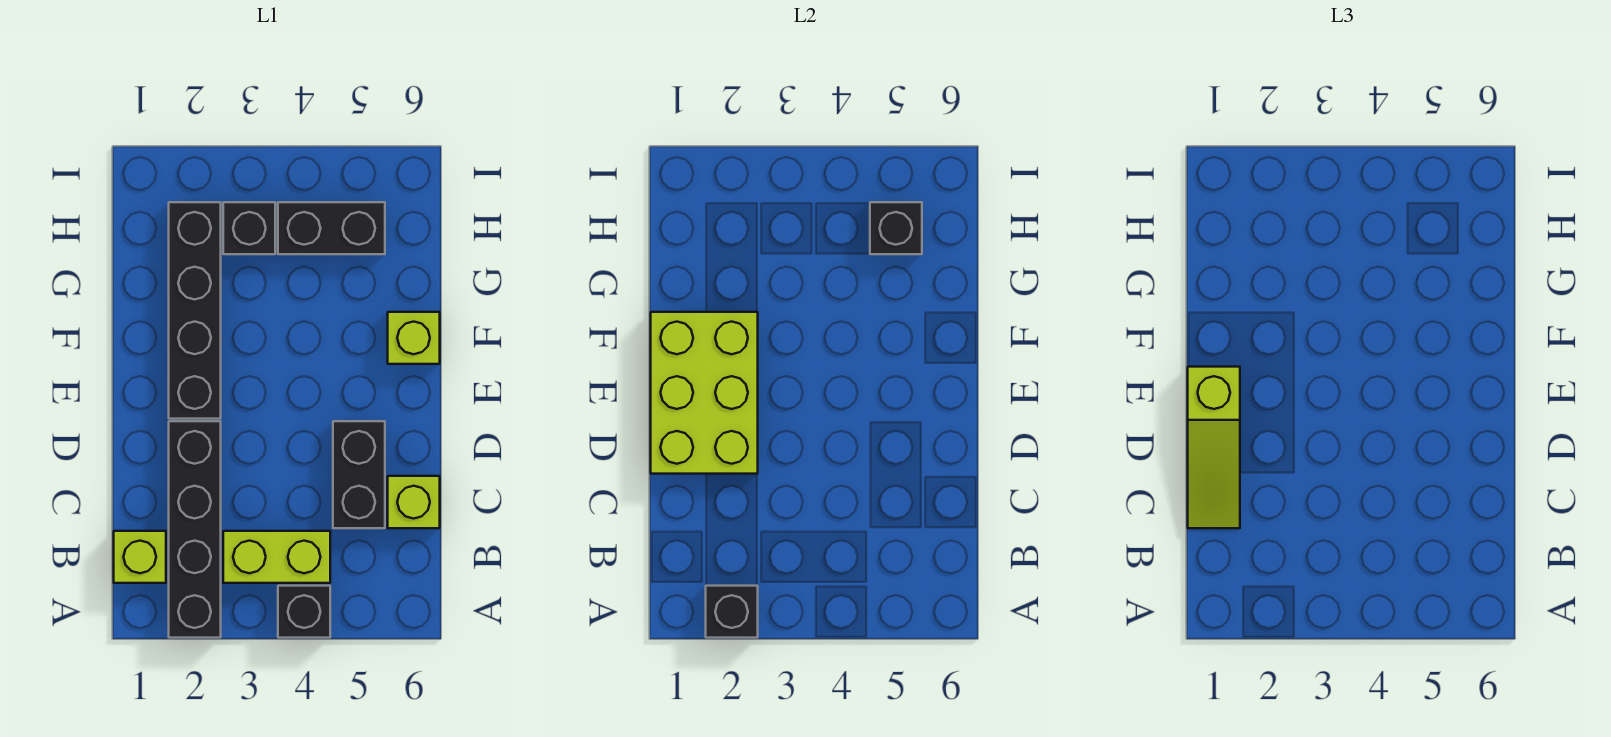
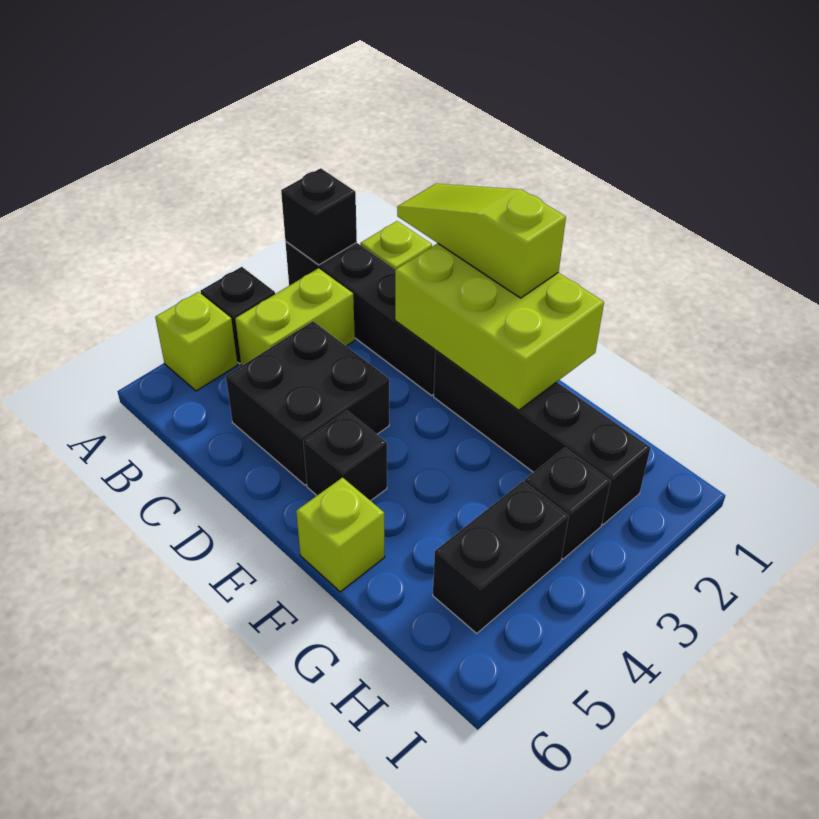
black 1x2 brick [333,421,385,528] -> black 2x2 brick [226,321,389,485]
lime 1x1 brick [388,476,440,528] -> lime 1x1 brick moved to [155,292,238,391]
black 1x1 brick [870,202,922,254] -> black 1x1 brick moved to [303,411,387,501]

